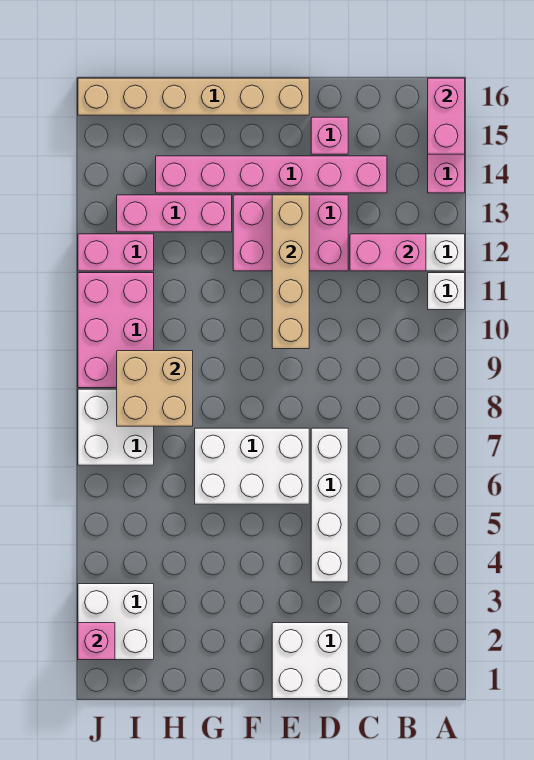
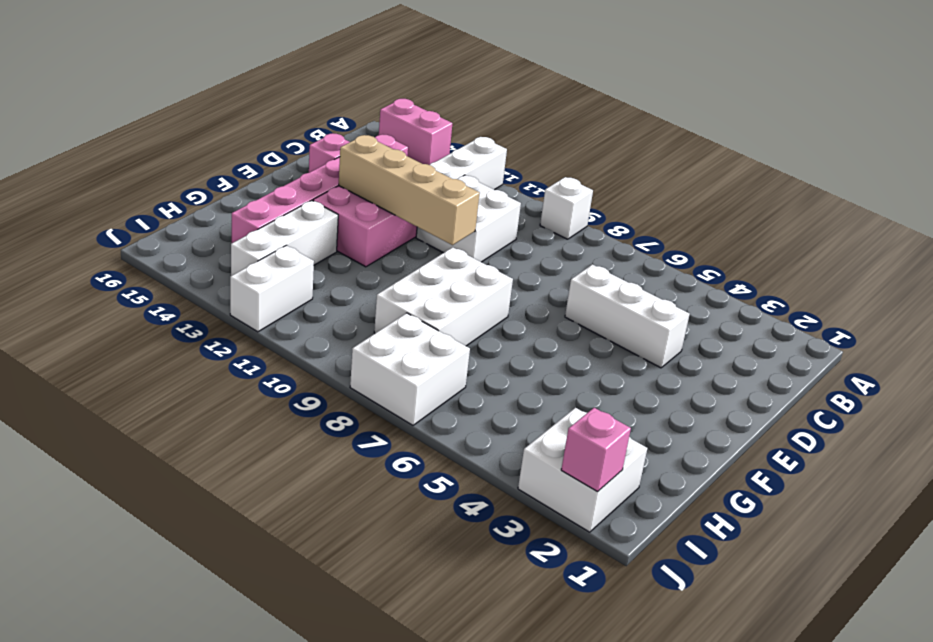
white 1x1 brick [428,273,465,310] -> white 1x1 brick moved to [540,177,593,239]
pink 1x2 brick [428,78,465,154] -> none
pink 1x2 brick [350,234,426,271] -> none
white 2x2 brick [272,623,348,699] -> white 2x2 brick moved to [416,175,521,262]
white 1x4 brick [311,428,348,582] -> white 1x3 brick [565,264,690,368]
white 2x3 brick [195,428,309,504] -> white 2x3 brick moved to [374,247,513,346]
tan 1x6 brick [78,78,309,115] -> none
pink 1x3 brick [117,195,232,232] -> white 1x3 brick [231,200,338,276]
tan 2x2 brick [117,351,193,426] -> none
pink 2x3 brick [78,273,154,388] -> none
pink 1x2 brick [78,234,154,271] -> white 1x2 brick [230,245,314,332]

